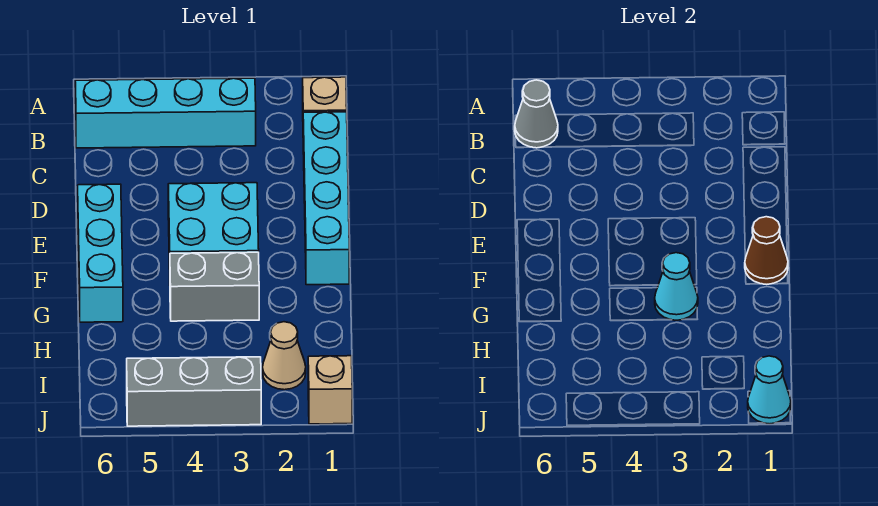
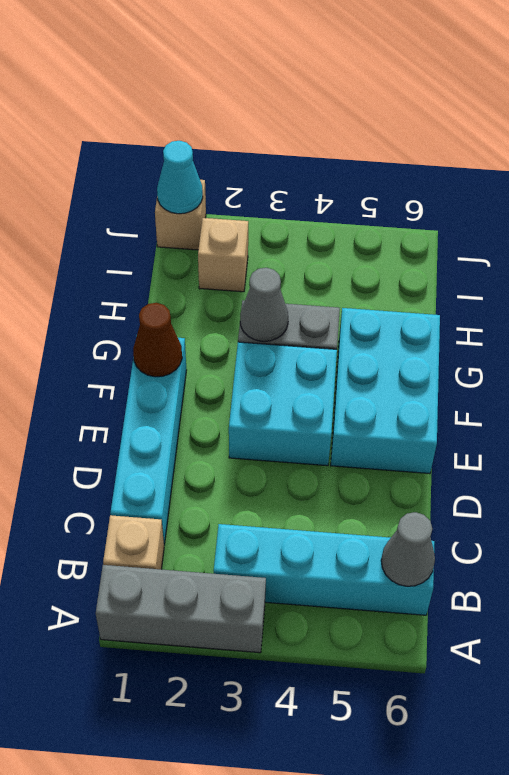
cyan 1x3 brick [78,184,123,322] -> cyan 2x3 brick [331,308,440,474]
cyan 1x1 cone [655,253,698,320] -> grey 1x1 cone [240,268,288,341]
tan 1x1 cone [263,322,306,390] -> tan 1x1 brick [198,218,248,292]
grey 1x3 brick [127,357,261,426] -> grey 1x3 brick moved to [96,565,266,653]

